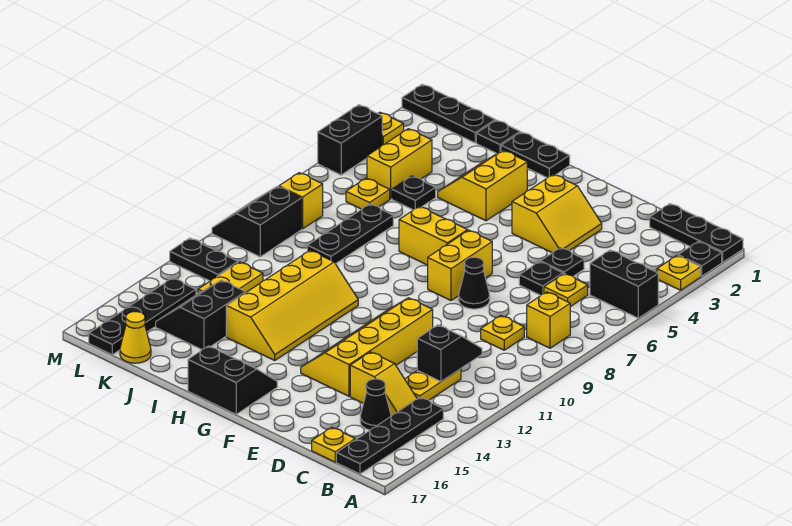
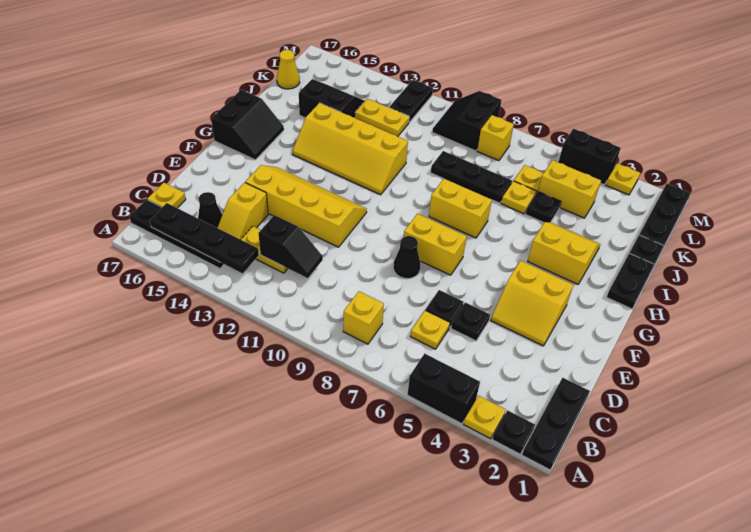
black 1x2 brick [590,250,658,318] -> black 1x2 brick turned to [407,353,480,424]
yellow 1x1 plate [481,316,524,350] -> yellow 1x1 plate moved to [501,181,536,214]
yellow 1x2 brick [399,206,468,265] -> yellow 1x2 brick turned to [429,179,492,238]
black 2x2 slope [212,186,302,257] -> black 2x2 slope turned to [432,91,502,151]
black 1x4 plate [89,278,196,355] -> black 1x4 plate moved to [150,203,259,273]

